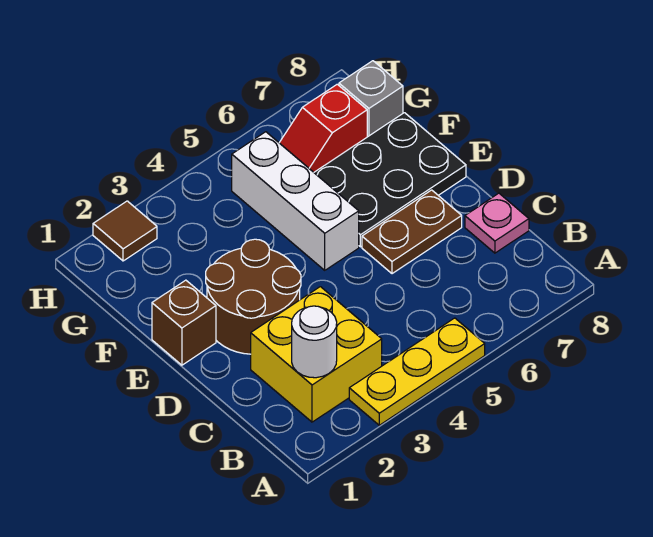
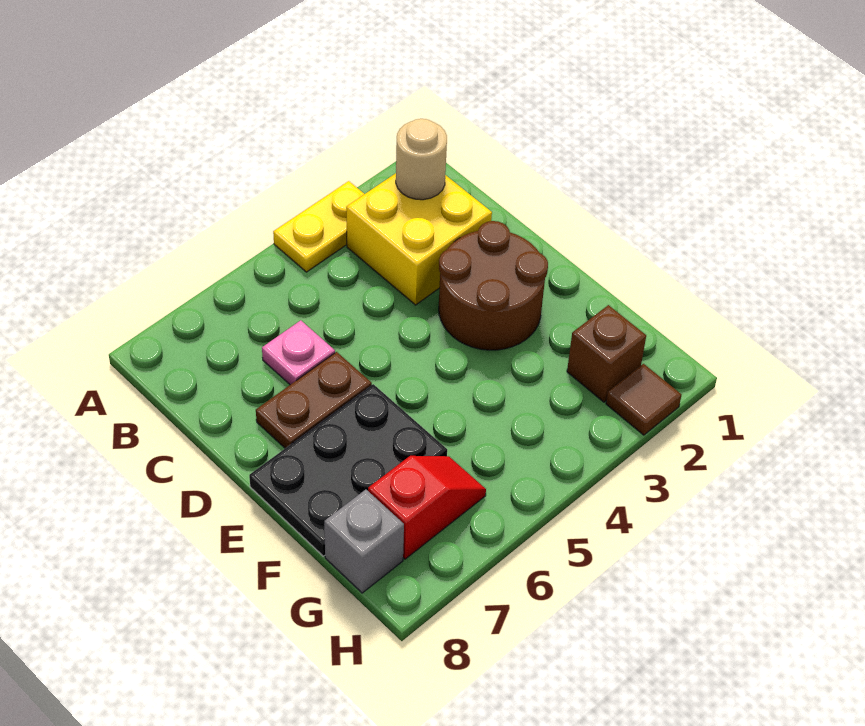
yellow 1x3 plate [349,318,485,425] -> yellow 1x2 plate [273,181,364,272]
white 1x1 round brick [292,306,337,378] -> tan 1x1 round brick [396,119,447,200]
pink 1x1 plate [465,193,529,253] -> pink 1x1 plate moved to [262,320,335,385]
brown 1x1 brick [152,280,216,365] -> brown 1x1 brick moved to [567,305,646,402]
white 1x3 brick [232,132,359,270] -> none

